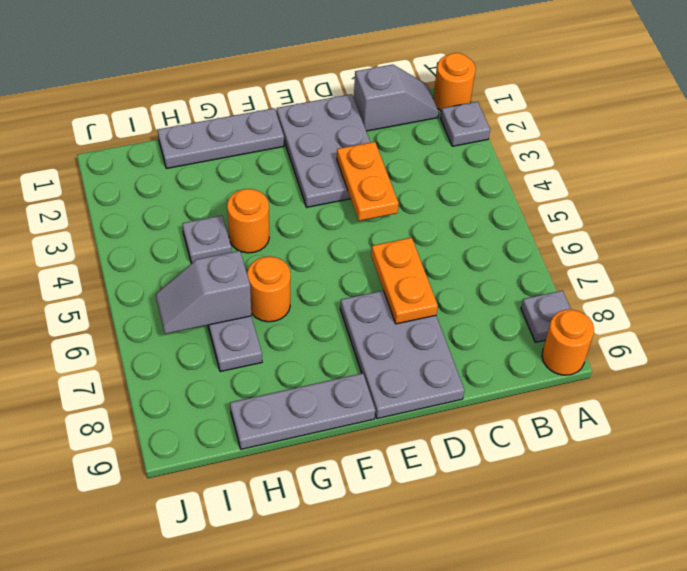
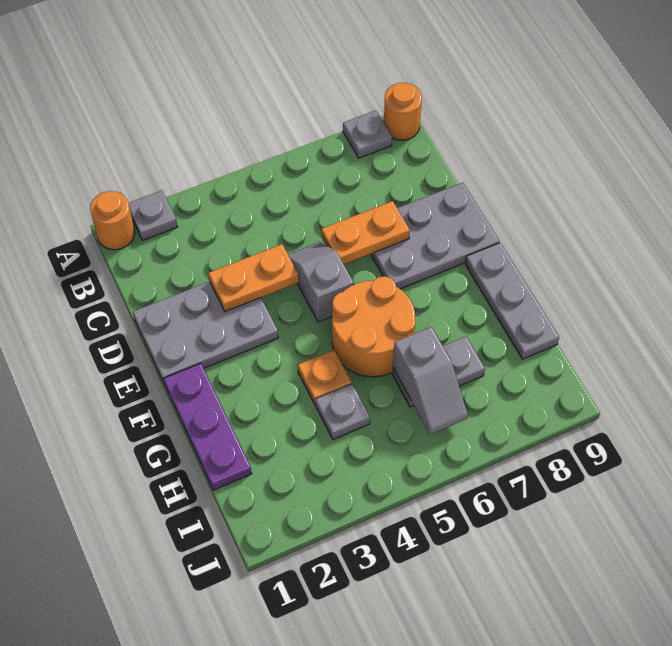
grey 1x2 slope [354,65,439,131] -> grey 1x2 slope moved to [288,242,354,322]
grey 1x3 plate [158,108,284,169] -> purple 1x3 plate [164,363,252,490]
orange 1x1 round brick [227,189,269,253] -> orange 1x1 plate [298,350,352,405]
orange 1x1 round brick [247,256,290,322] -> orange 2x2 round brick [332,276,416,377]

